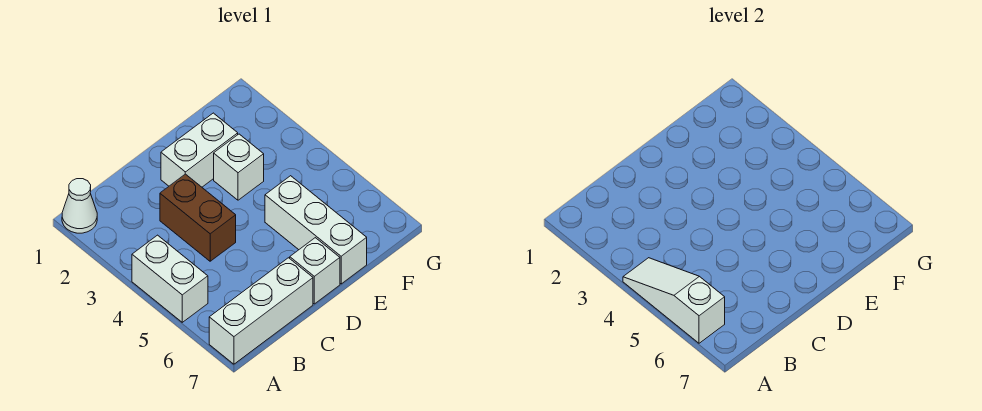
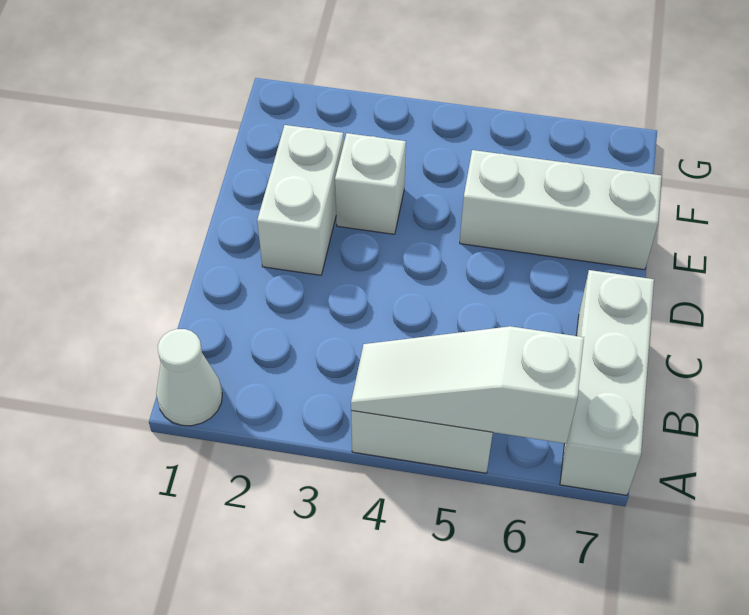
brown 1x2 brick [160,174,236,261] -> none
white 1x1 brick [290,238,340,304] -> none

